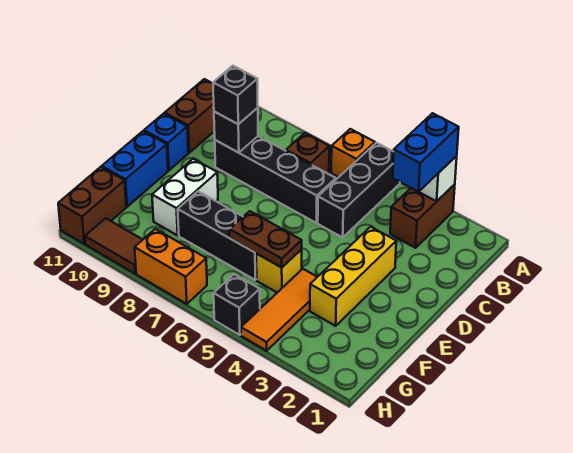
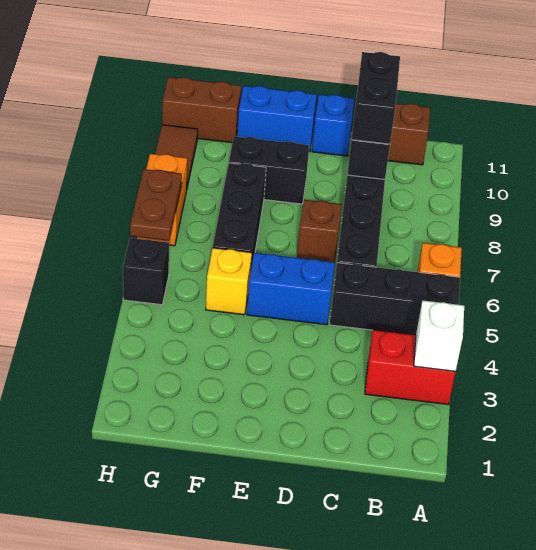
brown 1x2 brick [390,184,455,248] -> red 1x2 brick [365,330,455,404]
blue 1x2 brick [393,113,459,192] -> blue 1x2 brick moved to [247,253,335,325]
brown 1x1 brick [286,133,329,174] -> brown 1x1 brick moved to [297,200,342,262]
black 1x1 brick [213,66,258,124] -> black 1x2 brick [352,52,400,144]
yellow 1x3 brick [310,227,396,326] -> none
white 1x2 brick [152,159,218,235] -> black 1x2 brick [229,136,309,204]
orange 1x3 tile [241,269,317,351] -> none
brown 1x2 plate [230,211,302,267] -> brown 1x2 plate moved to [130,169,182,241]

